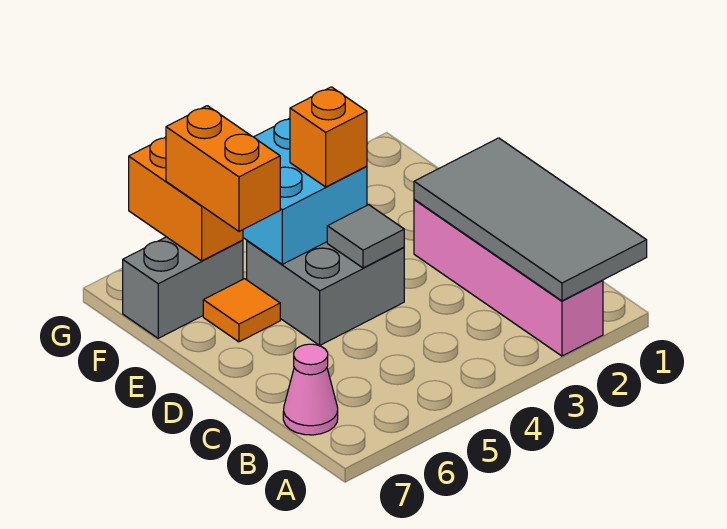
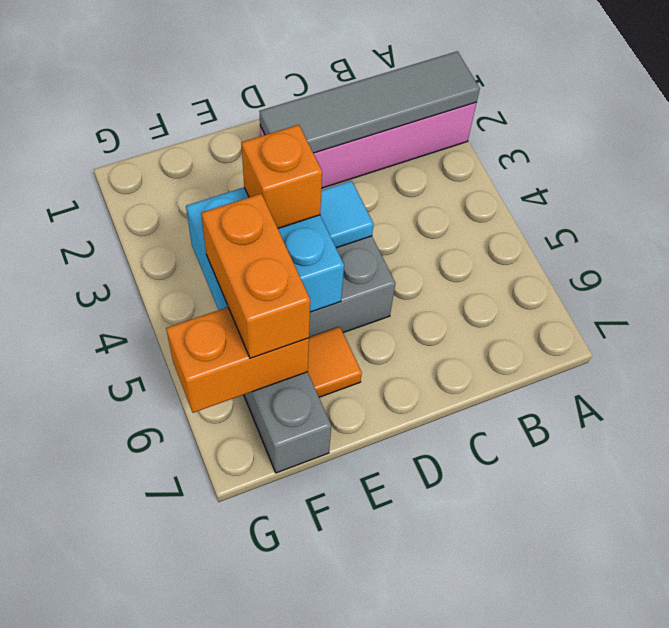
grey 2x4 tile [414,138,647,301] -> grey 1x4 tile [259,51,480,153]
pink 1x1 cone [283,344,338,435] -> none
grey 1x1 tile [327,205,404,268] -> cyan 1x1 tile [320,181,373,248]
orange 1x2 brick [166,106,280,231] -> orange 1x2 brick turned to [201,194,310,358]

